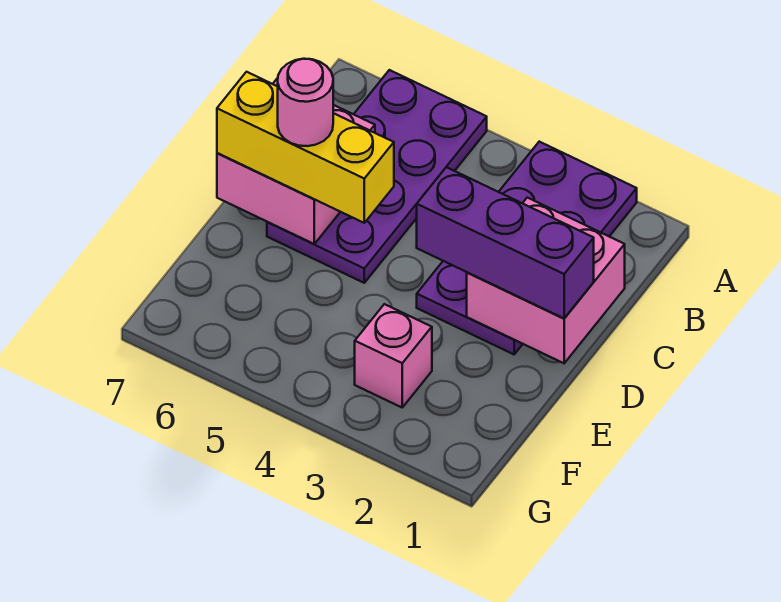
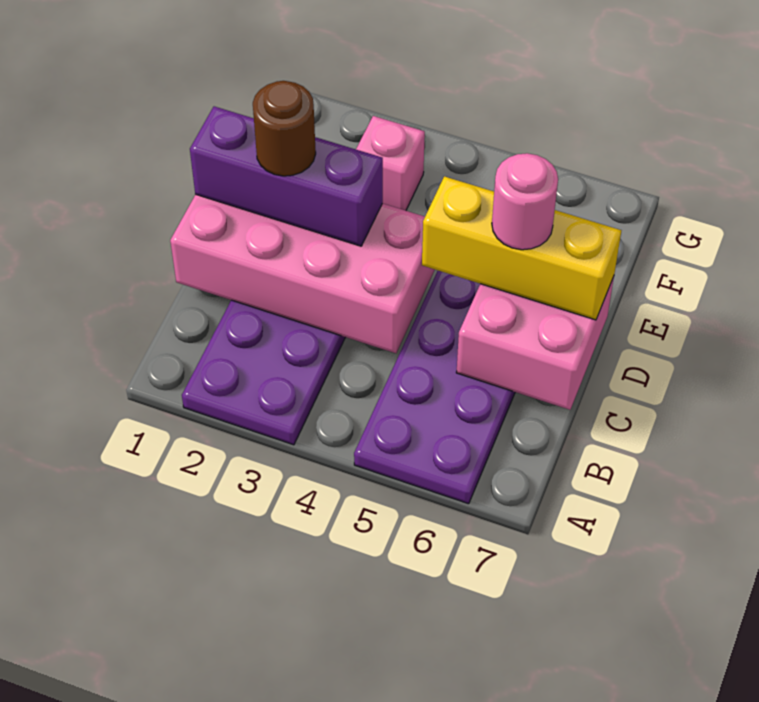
pink 2x2 brick [467,198,625,363] -> pink 2x4 brick [170,194,435,353]
none -> brown 1x1 round brick [253,81,316,176]

